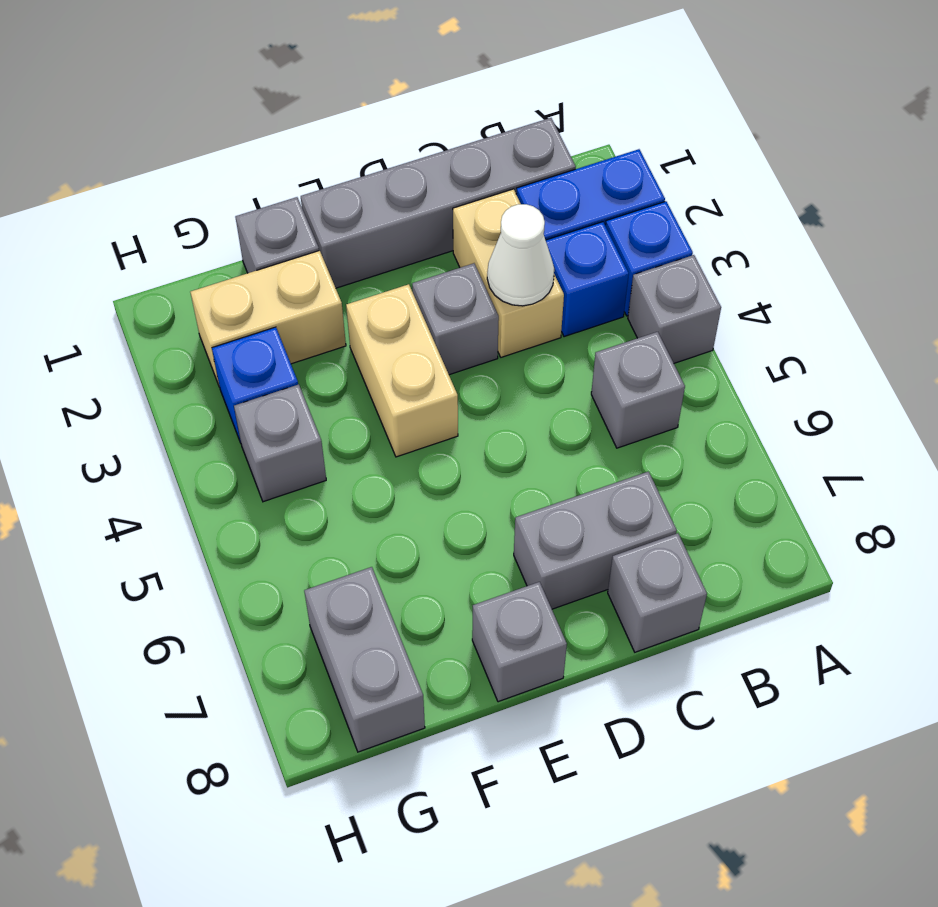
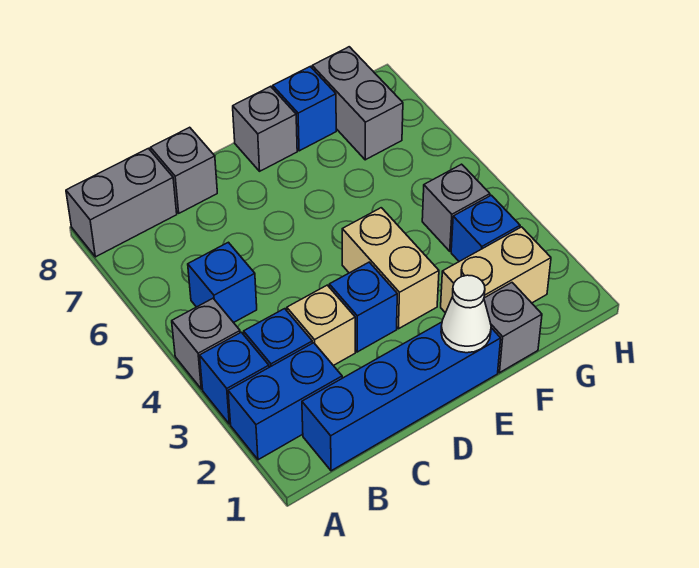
grey 1x4 brick [301,118,576,288] -> blue 1x4 brick [302,322,501,471]
grey 1x1 brick [591,332,685,448] -> blue 1x1 brick [188,242,257,323]
tan 1x2 brick [453,189,564,357] -> tan 1x1 brick [287,285,355,366]
white 1x1 cone [487,204,554,306] -> white 1x1 cone moved to [441,275,491,353]
grey 1x2 brick [514,472,677,609] -> grey 1x2 brick moved to [66,148,177,257]
grey 1x1 brick [412,263,499,375] -> blue 1x1 brick [329,262,397,352]
none -> blue 1x1 brick [273,67,336,151]

